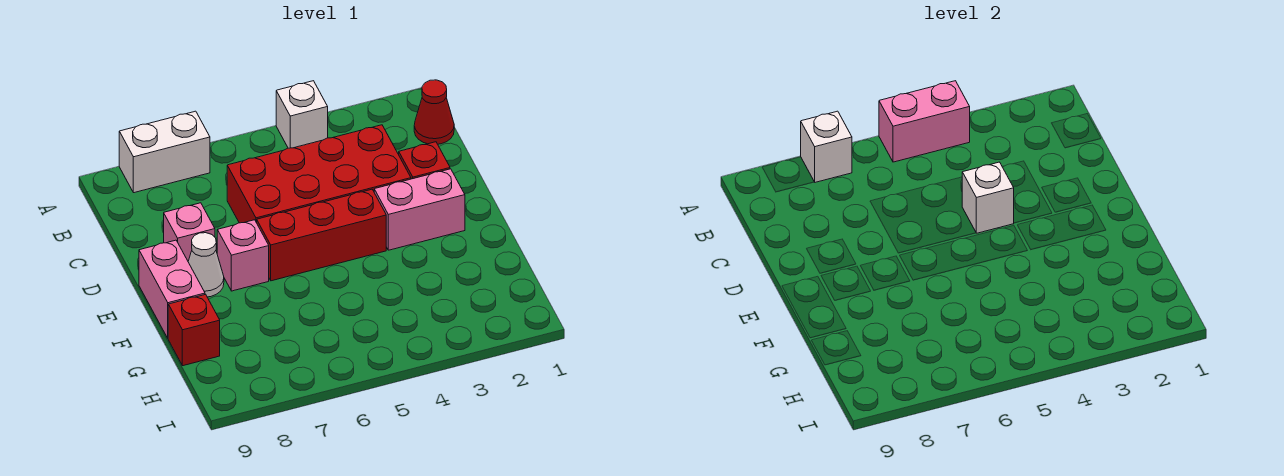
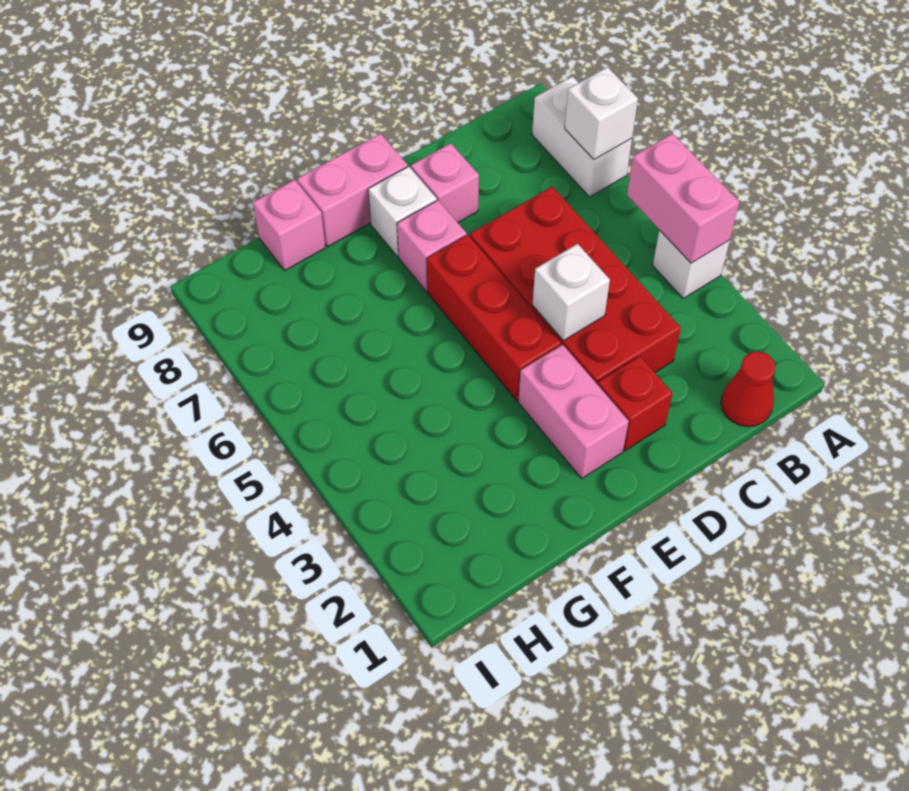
white 1x1 cone [188,233,224,297] -> white 1x1 brick [368,166,437,257]
red 1x1 brick [168,294,220,366] -> pink 1x1 brick [253,180,325,270]

